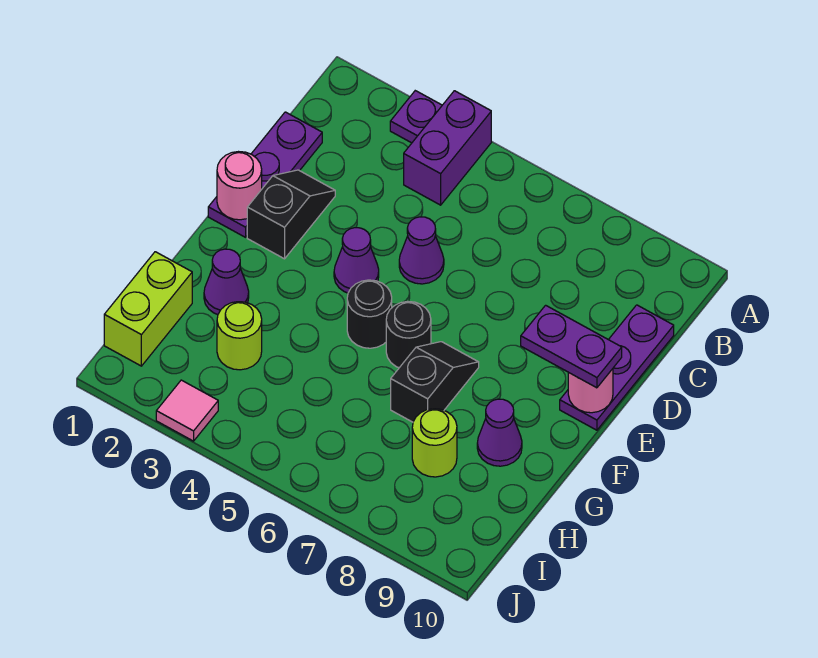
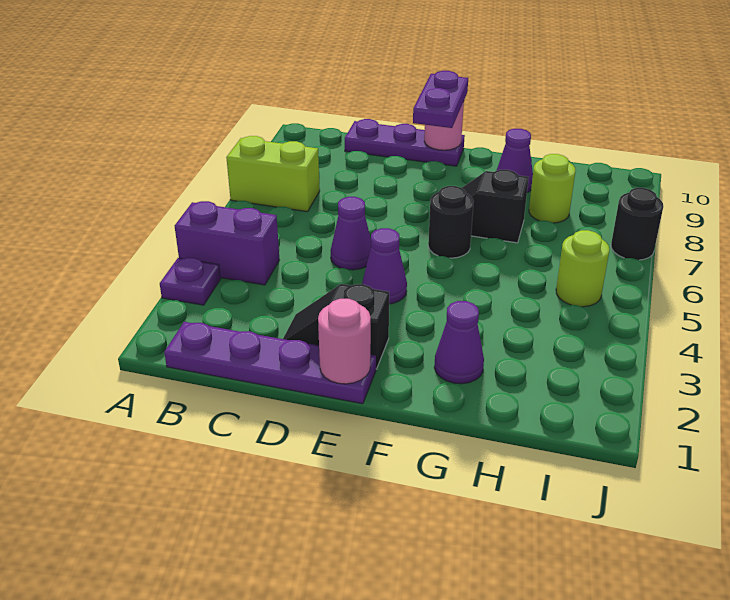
purple 1x3 plate [208,112,322,237] -> purple 1x4 plate [164,322,376,404]
black 1x1 round brick [347,280,392,348] -> black 1x1 round brick moved to [611,188,663,260]
lime 1x2 brick [104,252,192,366] -> lime 1x2 brick moved to [226,136,320,212]
lime 1x1 round brick [217,302,262,370] -> lime 1x1 round brick moved to [556,230,609,307]
pink 1x1 tile [156,380,218,441] -> none

